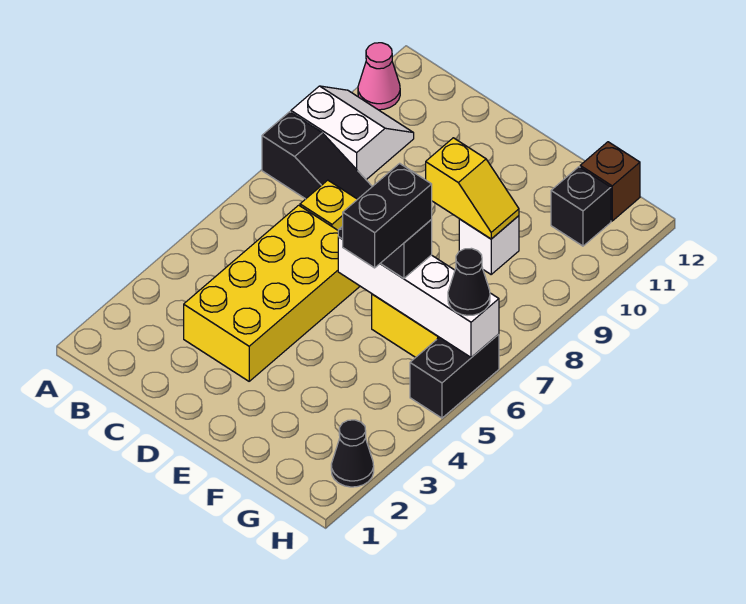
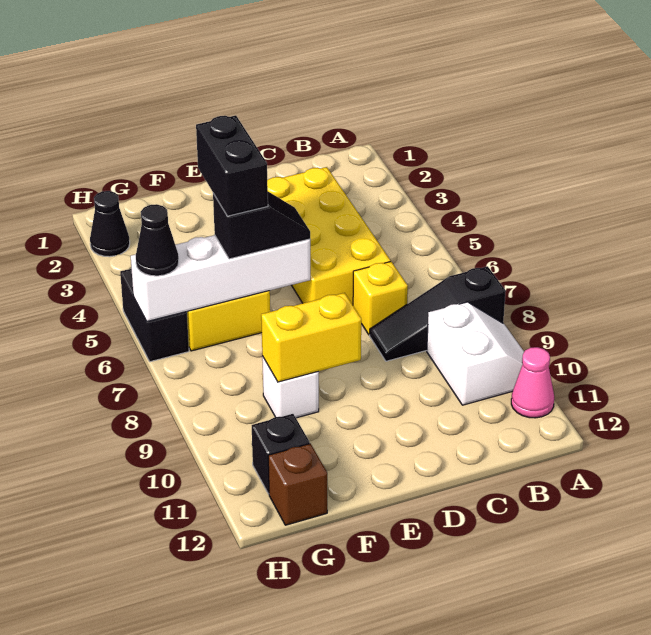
white 2x2 slope [291,86,414,180] -> white 2x2 slope turned to [427,302,524,405]
yellow 1x2 slope [426,138,519,239] -> yellow 1x2 brick [261,293,361,382]

